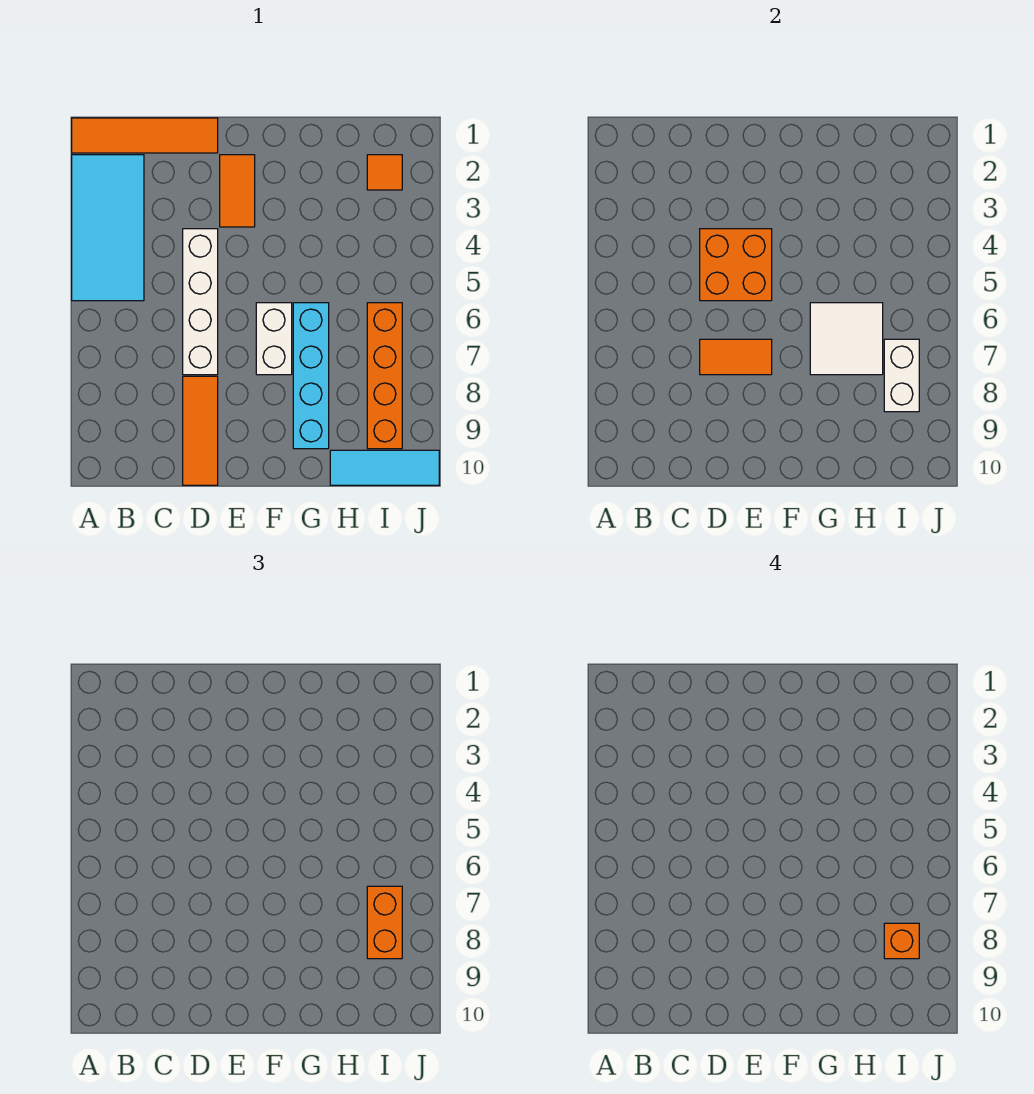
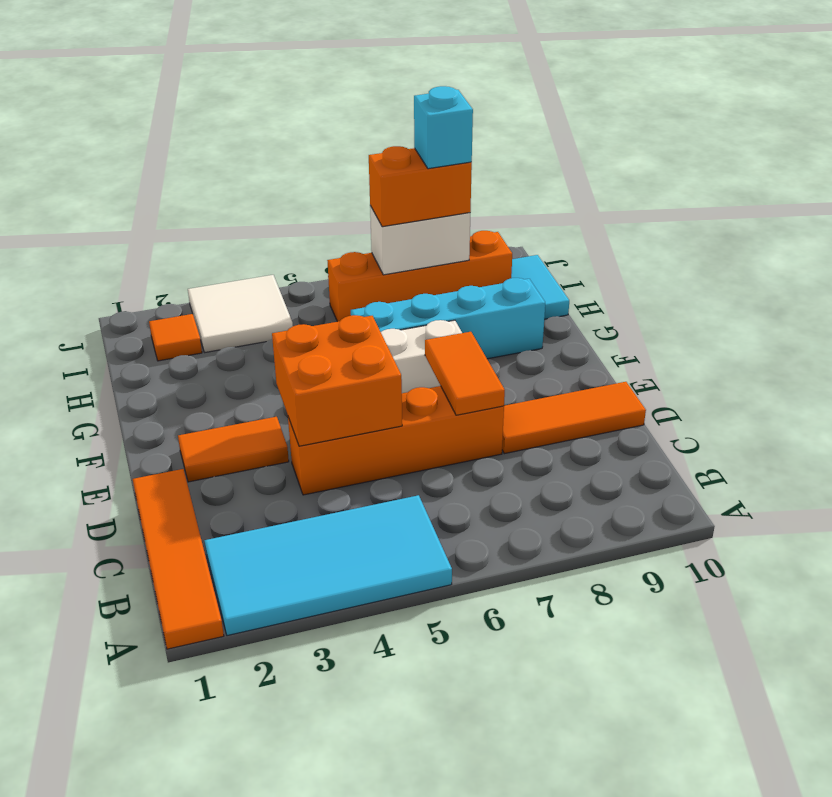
white 1x4 brick [183,229,218,375] -> orange 1x4 brick [288,386,504,495]
white 2x2 tile [810,303,883,375] -> white 2x2 tile moved to [188,275,293,352]
cyan 1x3 tile [330,450,439,485] -> cyan 1x2 tile [511,255,569,319]
orange 1x1 brick [884,923,919,959] -> cyan 1x1 brick [414,86,473,169]

